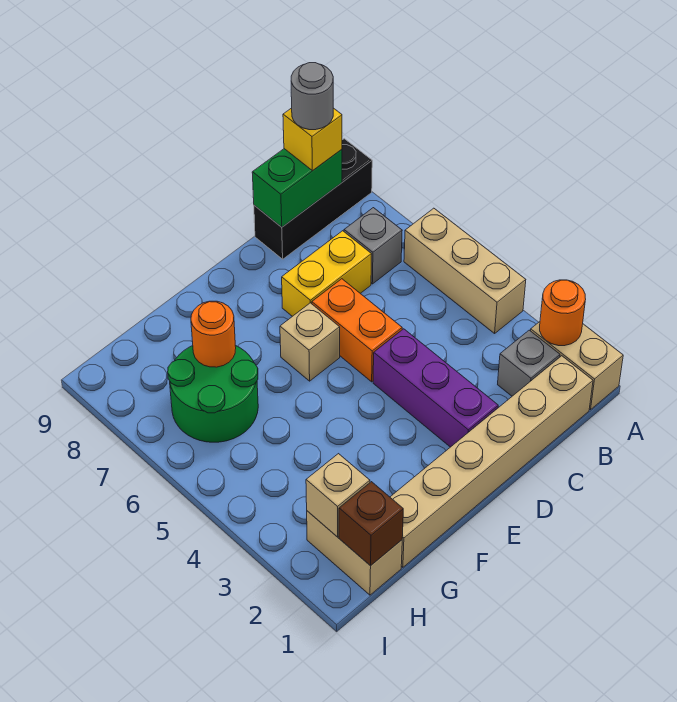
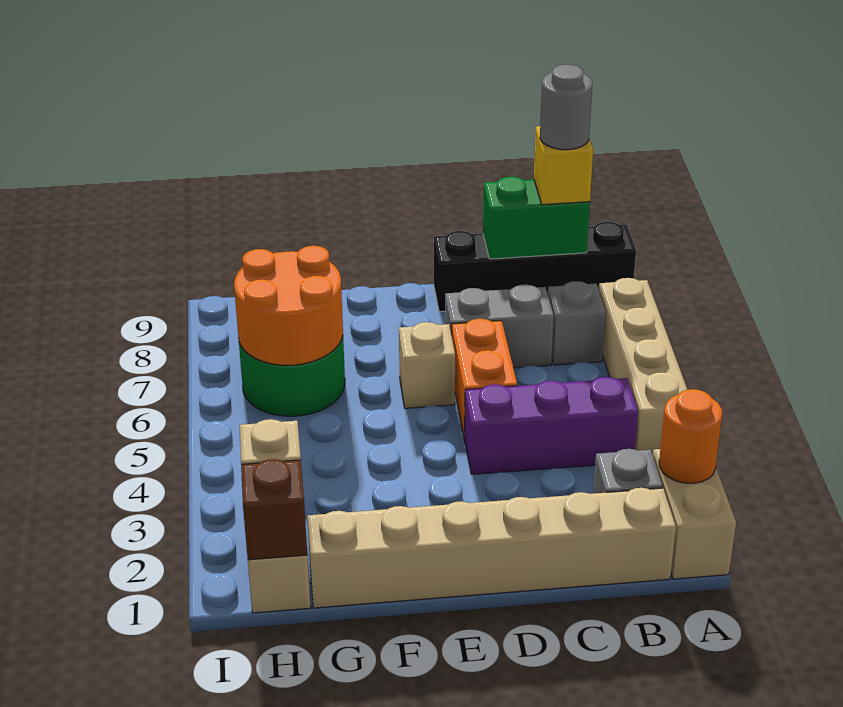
tan 1x3 brick [404,208,526,333] -> tan 1x4 brick [599,278,687,455]
black 1x3 brick [254,139,372,259] -> black 1x4 brick [434,222,636,312]
yellow 1x2 brick [282,231,372,316] -> grey 1x2 brick [445,285,554,368]
purple 1x3 brick [373,329,498,447] -> purple 1x3 brick turned to [464,377,638,474]
orange 1x1 round brick [191,301,236,367] -> orange 2x2 round brick [234,246,343,365]

